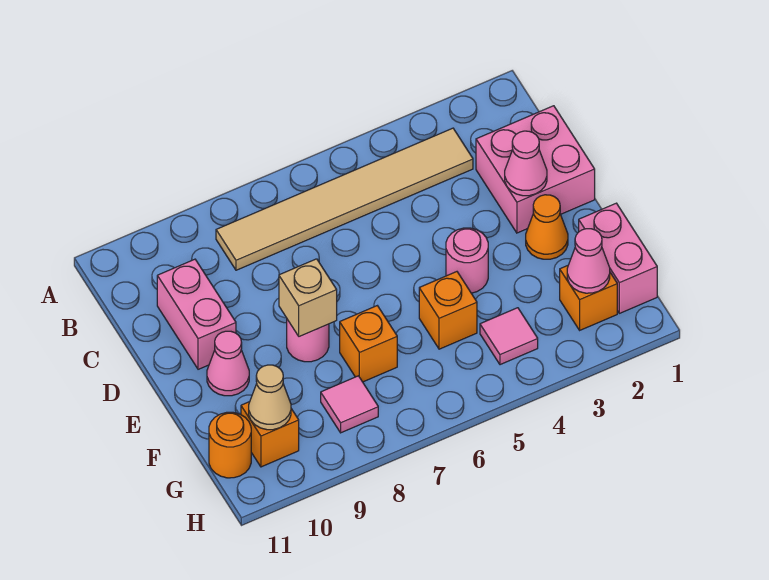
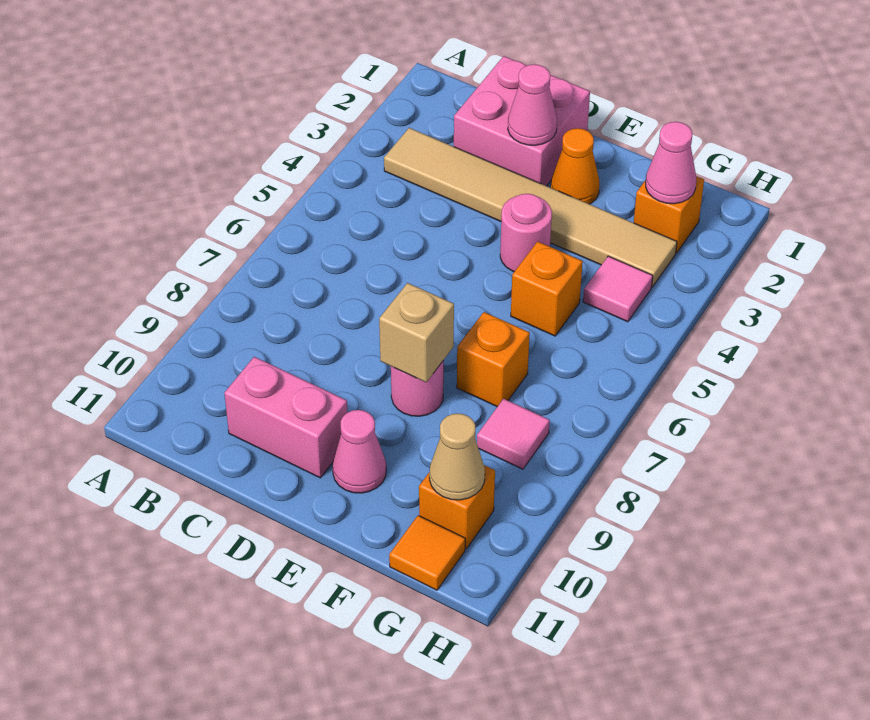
tan 1x6 tile [216,128,473,270] -> tan 1x6 tile turned to [384,128,677,287]
pink 1x2 brick [579,203,657,313] -> none
orange 1x1 round brick [209,412,251,478] -> orange 1x1 tile [389,515,465,590]

